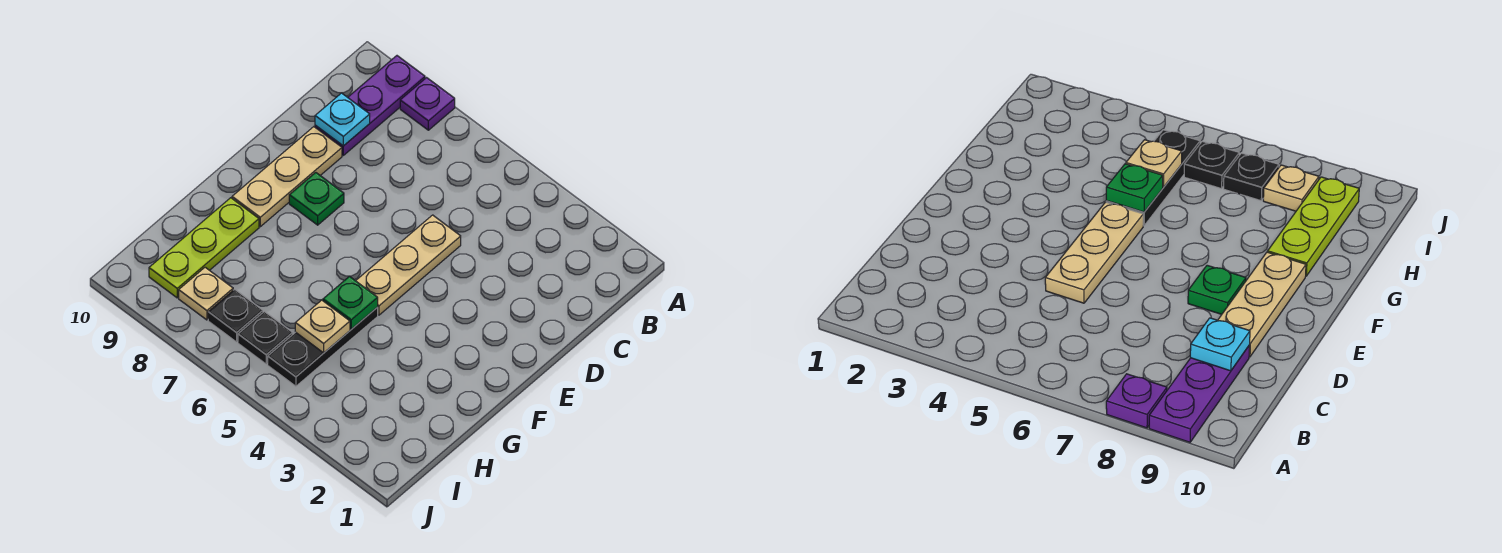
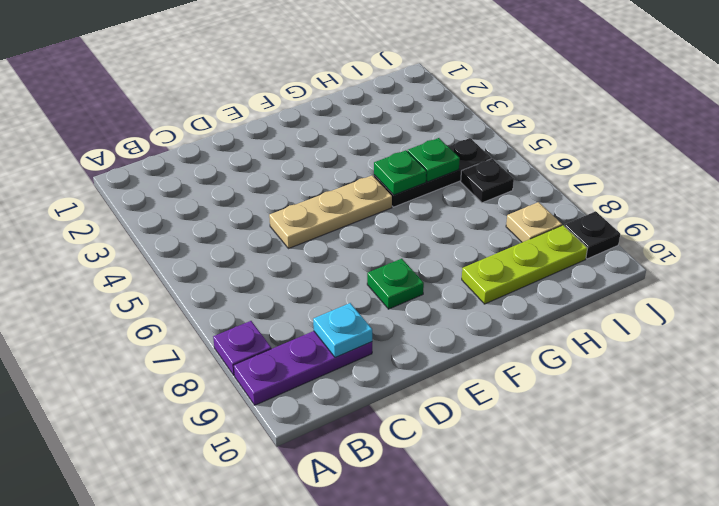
tan 1x3 plate [232,127,342,227] -> none
tan 1x1 plate [295,300,350,353] -> green 1x1 plate [408,138,460,182]
black 1x1 plate [208,289,263,342] -> black 1x1 plate moved to [565,211,620,259]

